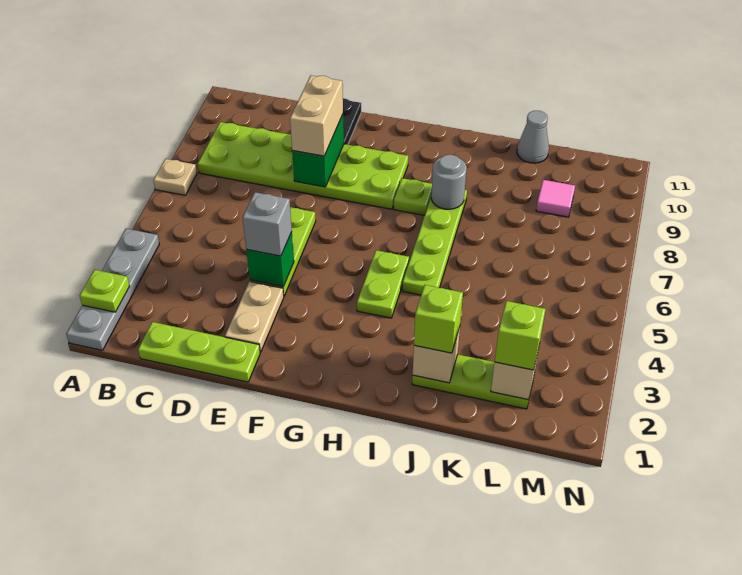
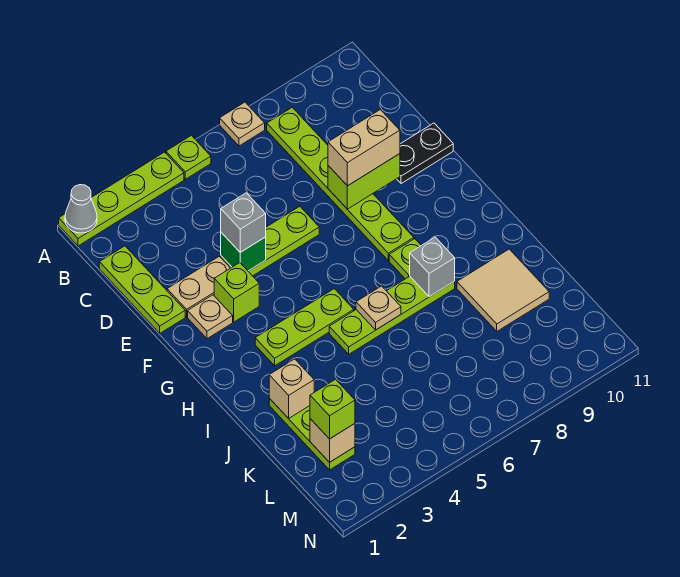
grey 1x4 plate [66,229,159,350] -> lime 1x4 plate [59,152,184,246]
lime 1x1 plate [80,270,129,312] -> lime 1x1 plate moved to [166,135,211,179]
lime 2x6 plate [198,122,408,209] -> lime 1x6 plate [267,107,414,261]
green 1x2 brick [292,114,344,187] -> lime 1x2 brick [328,154,400,209]
none -> tan 1x1 plate [188,295,233,339]
lime 1x2 plate [357,250,409,318] -> lime 1x3 plate [255,289,354,366]
none -> tan 1x1 plate [356,286,401,330]
grey 1x1 round brick [431,155,467,209] -> grey 1x1 brick [410,237,455,297]
lime 1x1 brick [414,285,463,353] -> lime 1x1 brick moved to [214,263,259,322]
none -> tan 2x2 tile [457,249,549,331]
grey 1x1 cone [517,111,549,163] -> grey 1x1 cone moved to [65,185,97,233]
pink 1x1 tile [536,180,575,217] -> none

